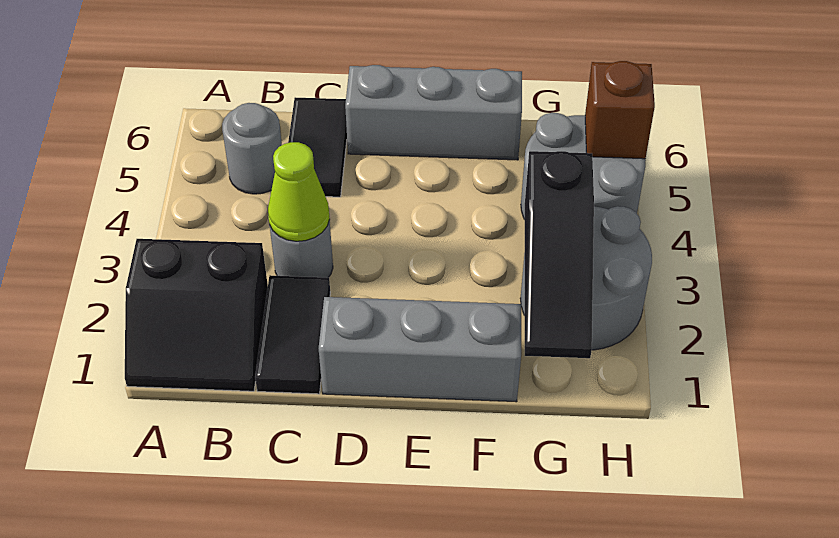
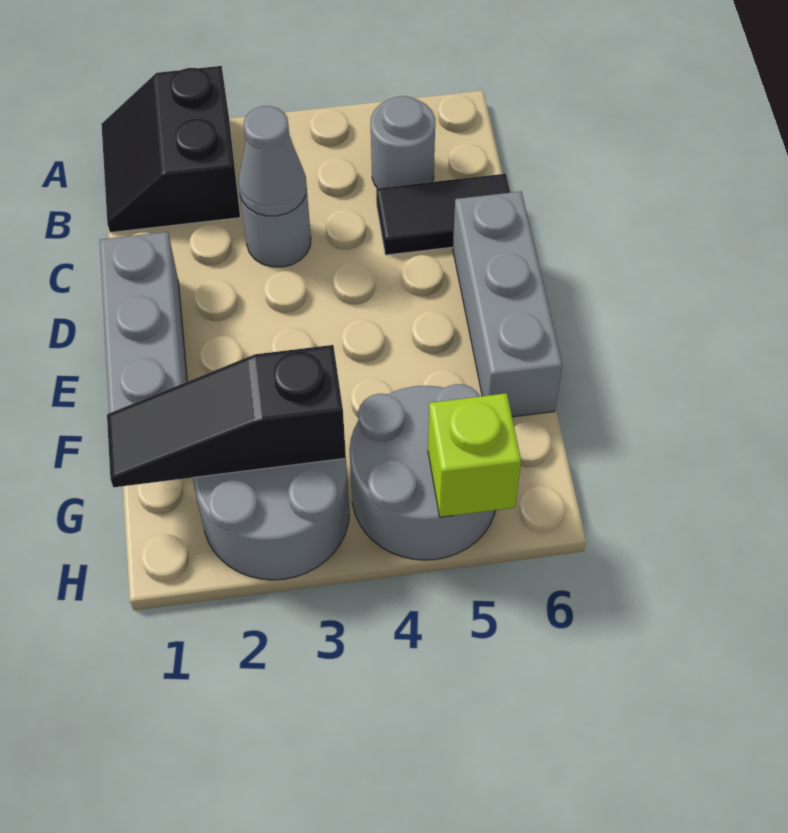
black 1x2 tile [255,275,330,394] -> none
lime 1x1 cone [268,142,330,241] -> grey 1x1 cone [238,106,307,216]
brown 1x1 brick [585,61,655,159] -> lime 1x1 brick [428,393,521,517]

